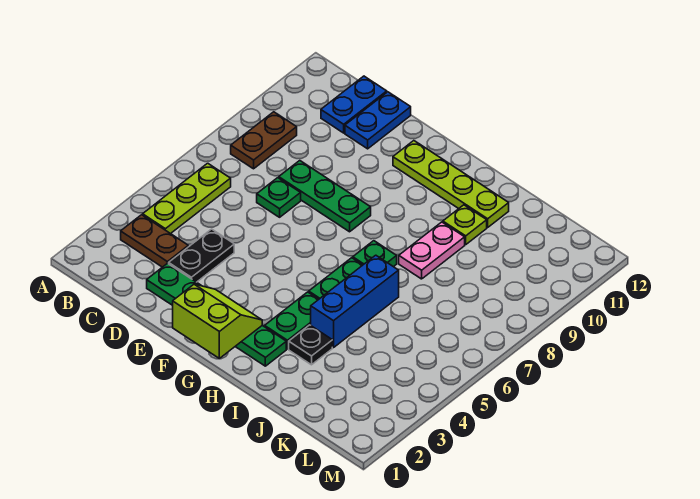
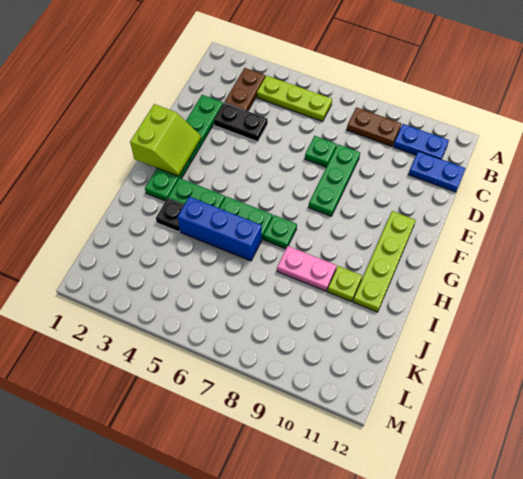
blue 1x2 plate [345,92,411,149] -> blue 1x2 plate moved to [393,124,449,159]

